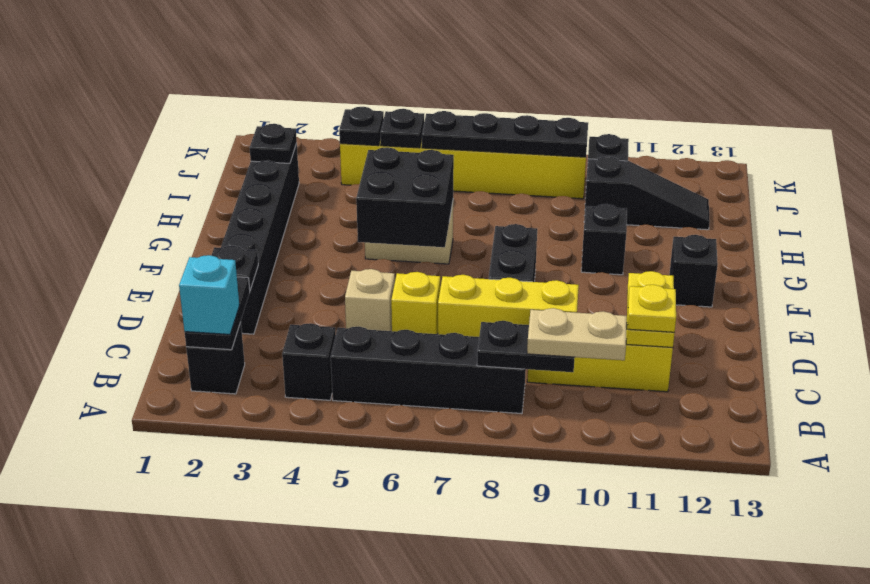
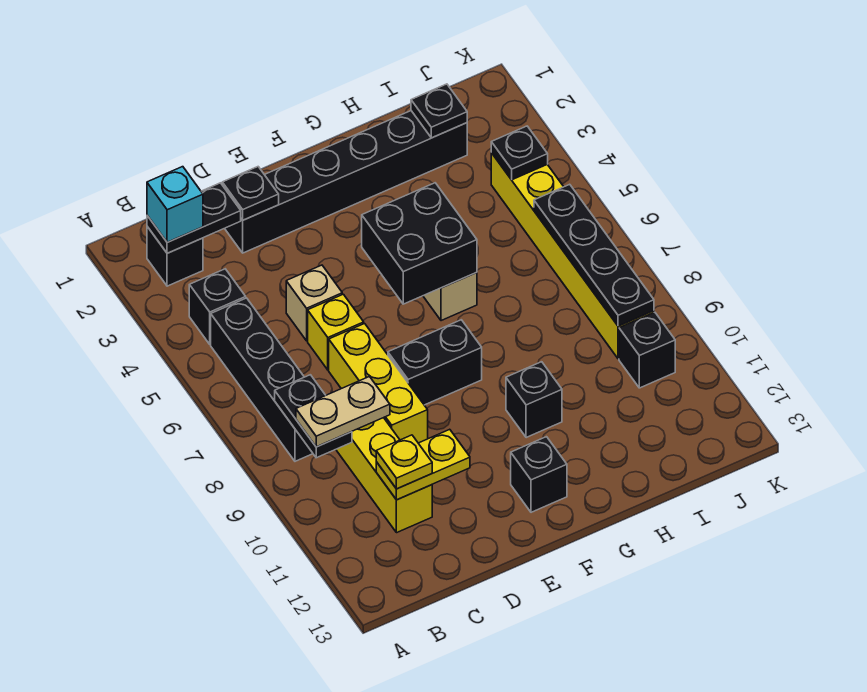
tan 1x2 plate [527,308,627,360] -> tan 1x2 plate turned to [296,377,390,447]
black 1x3 slope [584,156,710,230] -> none
black 1x1 plate [381,109,424,148] -> none

